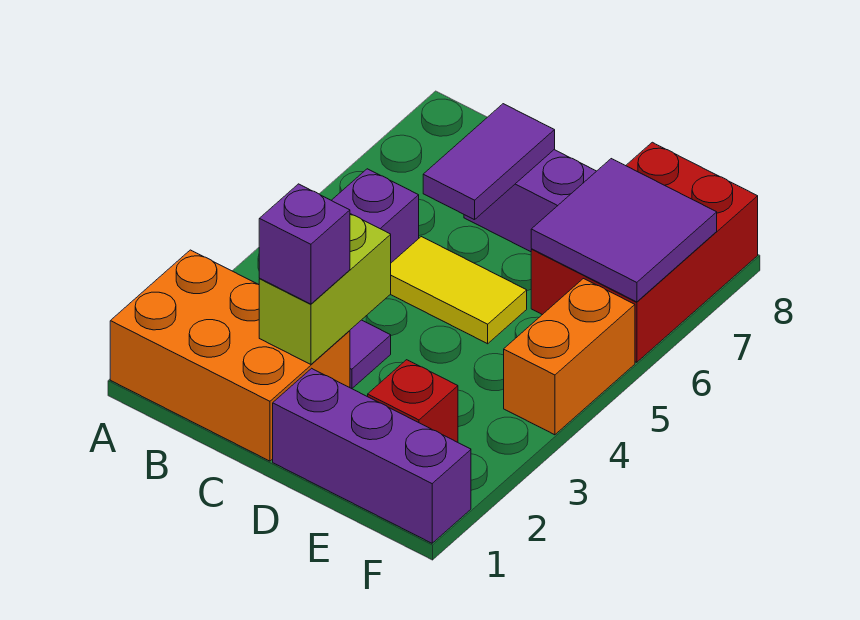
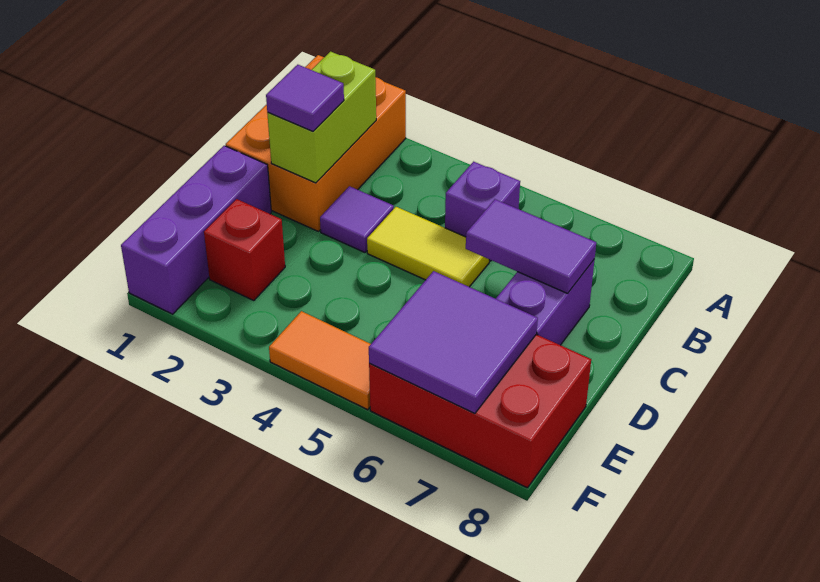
lime 1x2 brick [259,214,391,364] -> lime 1x2 brick turned to [267,52,376,183]
purple 1x1 brick [259,184,350,304] -> purple 1x1 tile [266,65,344,131]
yellow 1x2 tile [390,237,527,344] -> yellow 1x2 tile turned to [367,207,489,287]
orange 1x2 brick [504,279,635,435] -> orange 1x2 tile [269,311,371,410]

